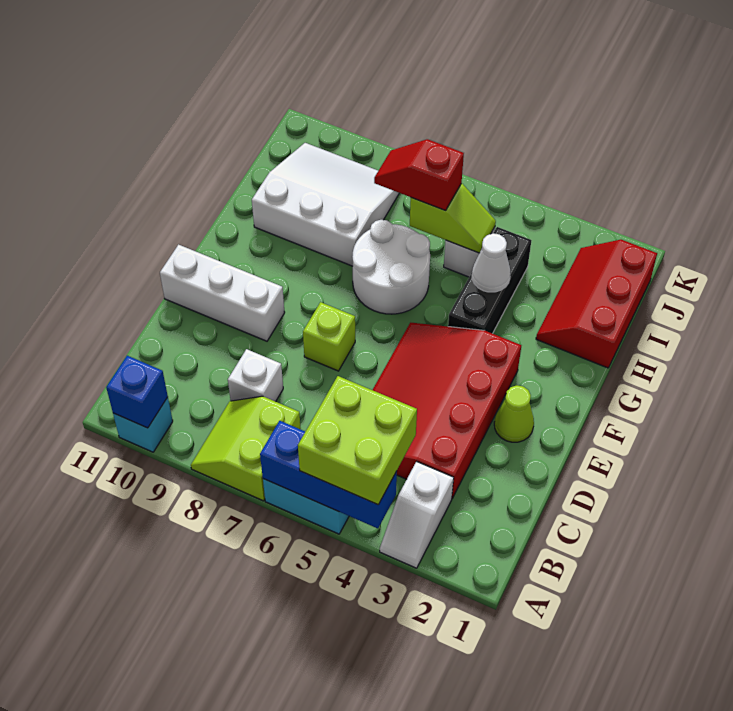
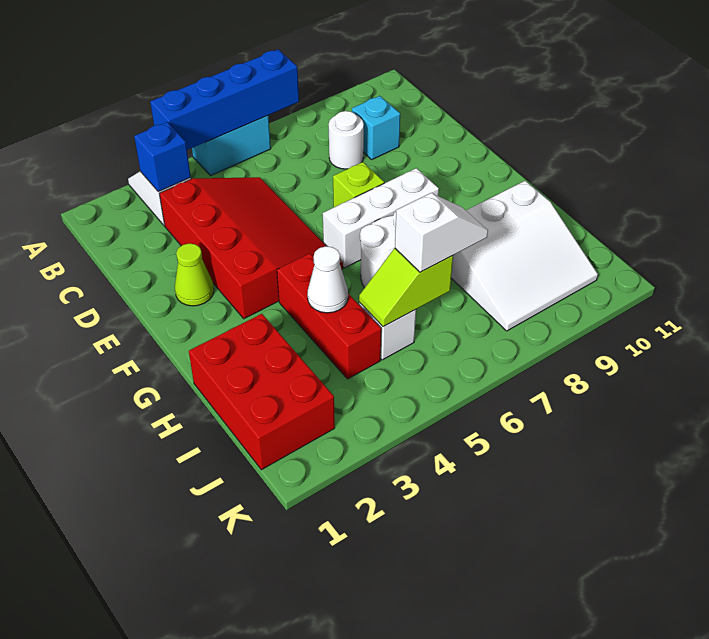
blue 1x3 brick [260,421,397,528] -> blue 1x4 brick [150,49,299,150]
lime 2x2 brick [298,376,417,505] -> none
lime 2x2 slope [191,396,301,501] -> none
cyan 1x1 brick [113,397,173,452] -> cyan 1x1 brick moved to [352,96,400,159]
blue 1x1 brick [106,356,168,428] -> blue 1x1 brick moved to [134,122,191,192]
white 1x1 brick [228,349,283,402] -> white 1x1 round brick [329,111,364,169]
white 1x3 brick [160,245,285,341] -> white 1x3 brick moved to [323,168,439,268]
black 1x3 brick [448,227,531,334] -> red 1x3 brick [277,253,381,379]
red 2x3 slope [536,240,657,368] -> red 2x3 brick [189,314,335,470]
red 1x2 slope [374,139,464,210] -> white 1x2 slope [395,193,488,272]

